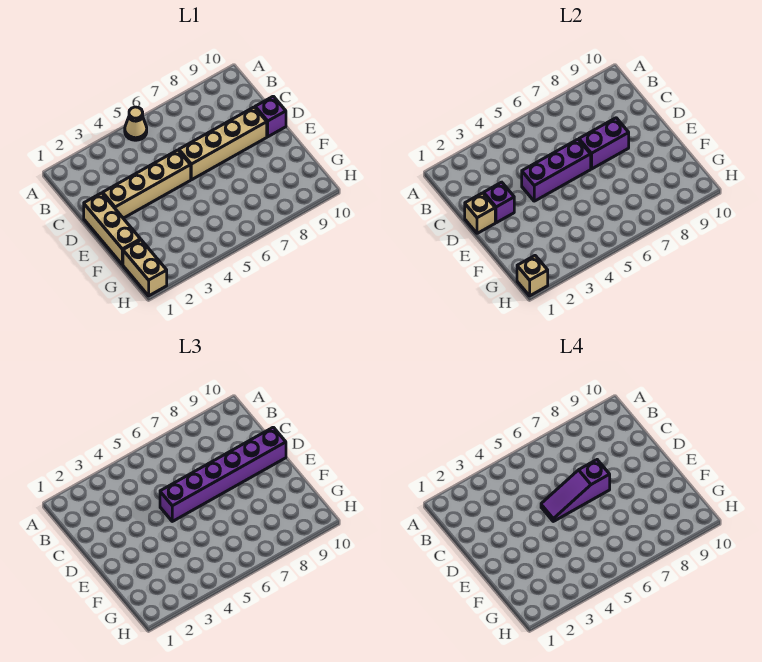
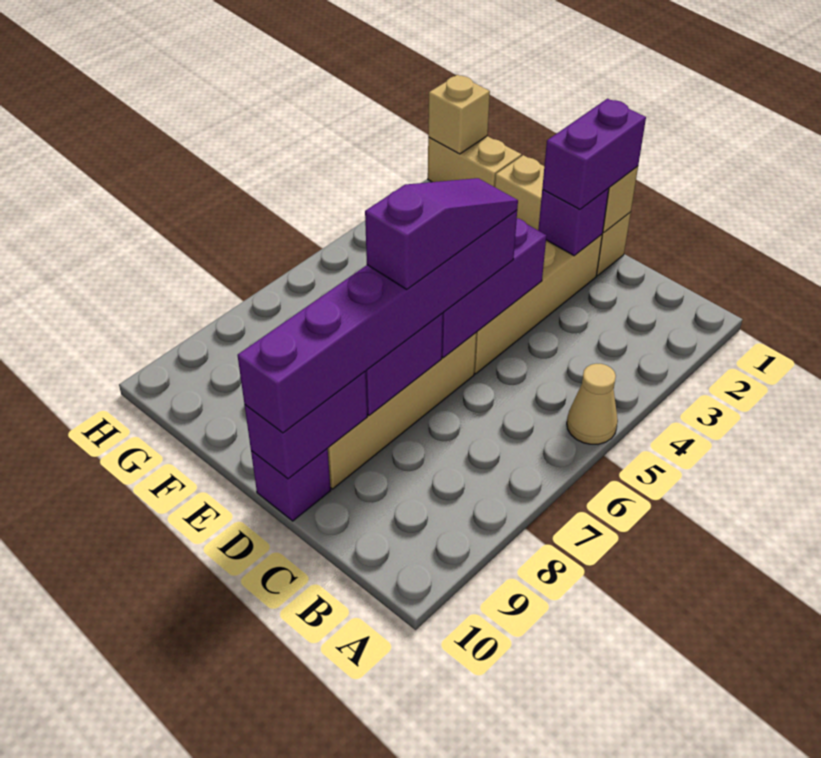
none -> purple 1x2 brick [542,99,646,209]
none -> purple 1x2 brick [245,372,367,479]

